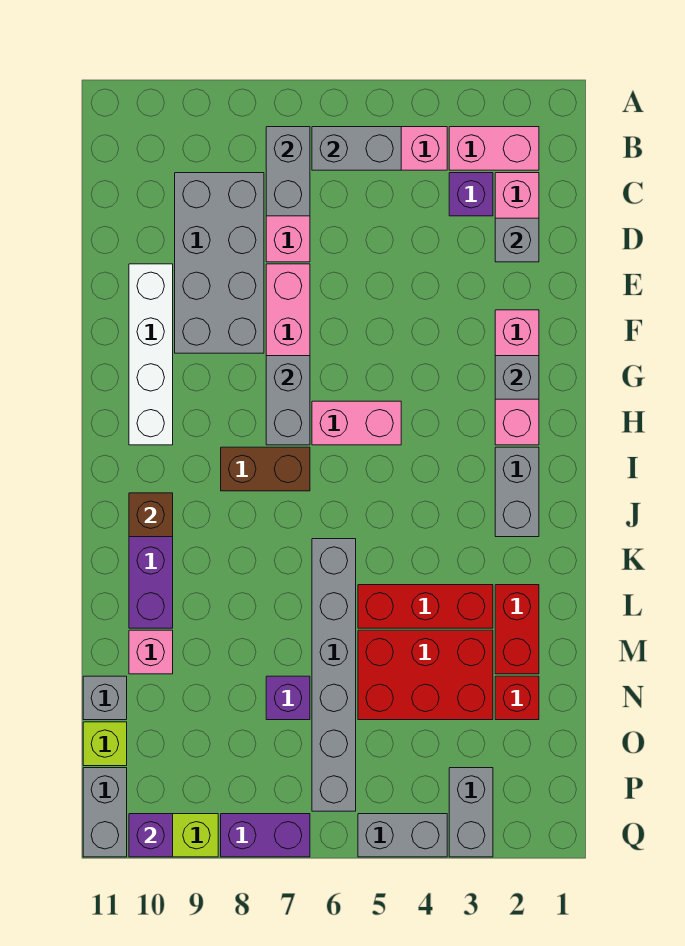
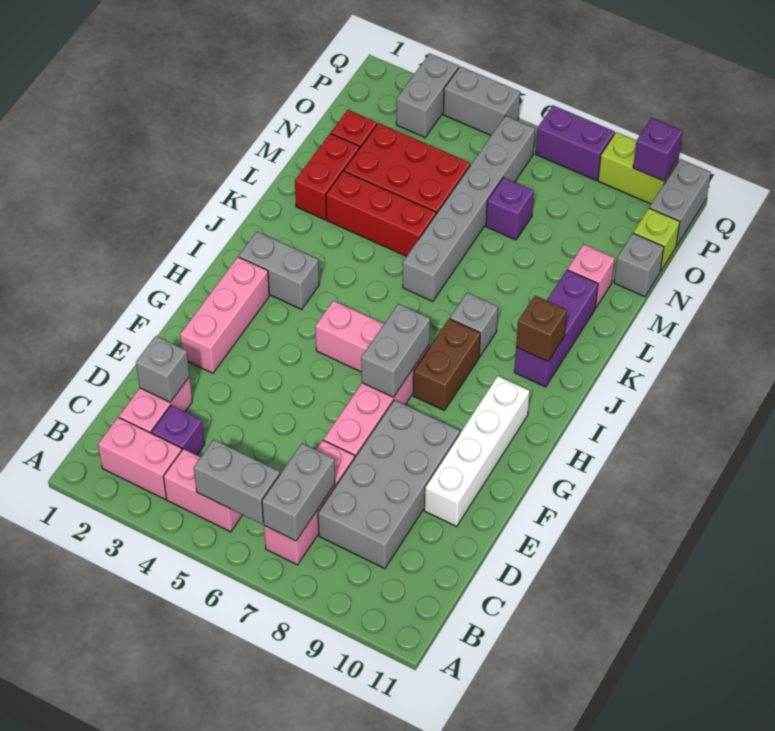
grey 1x1 brick [495,356,539,399] -> grey 1x1 brick moved to [450,293,498,357]
grey 1x2 brick [495,447,539,537] -> grey 1x2 brick turned to [239,232,319,309]
brown 1x2 brick [221,447,310,491] -> brown 1x2 brick turned to [413,319,480,410]

